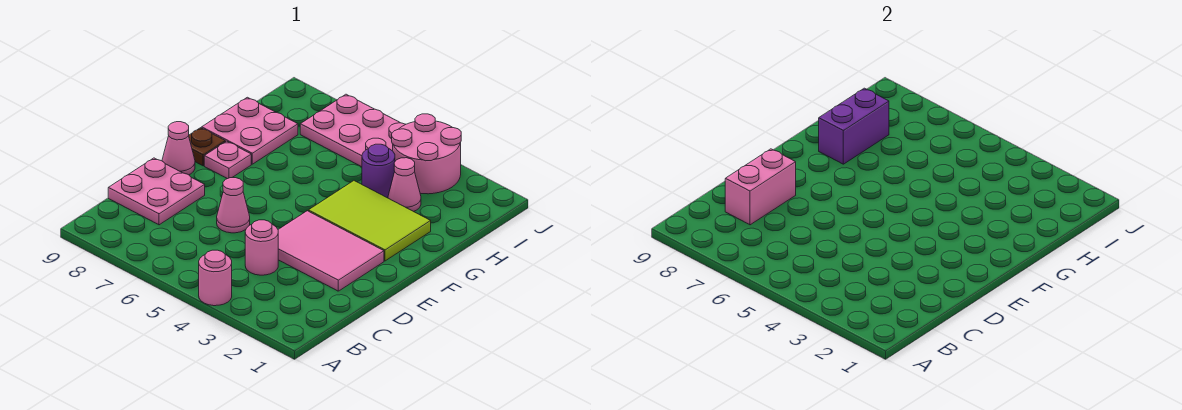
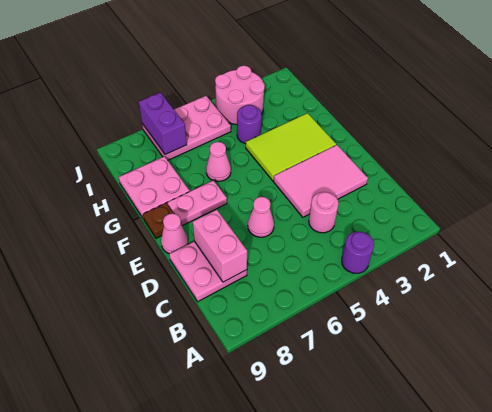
pink 1x1 round brick [199,250,232,306] -> purple 1x1 round brick [342,232,374,273]
pink 1x1 plate [204,141,251,179] -> pink 1x2 plate [167,180,227,226]
purple 1x2 brick [819,88,889,164] -> purple 1x2 brick moved to [139,93,187,155]
pink 1x1 cone [388,158,421,212] -> pink 1x1 cone moved to [206,142,231,182]

